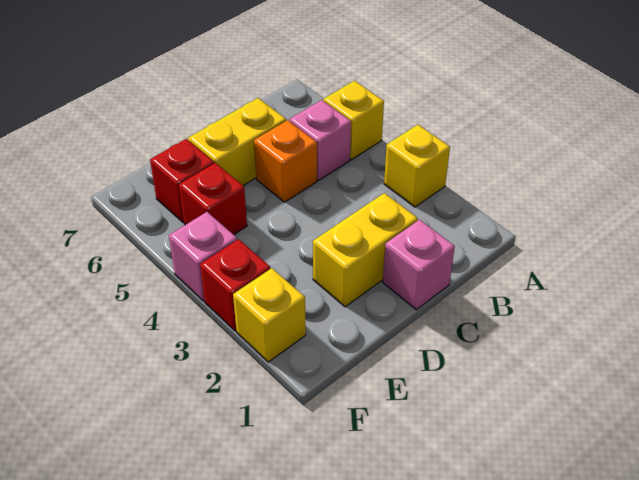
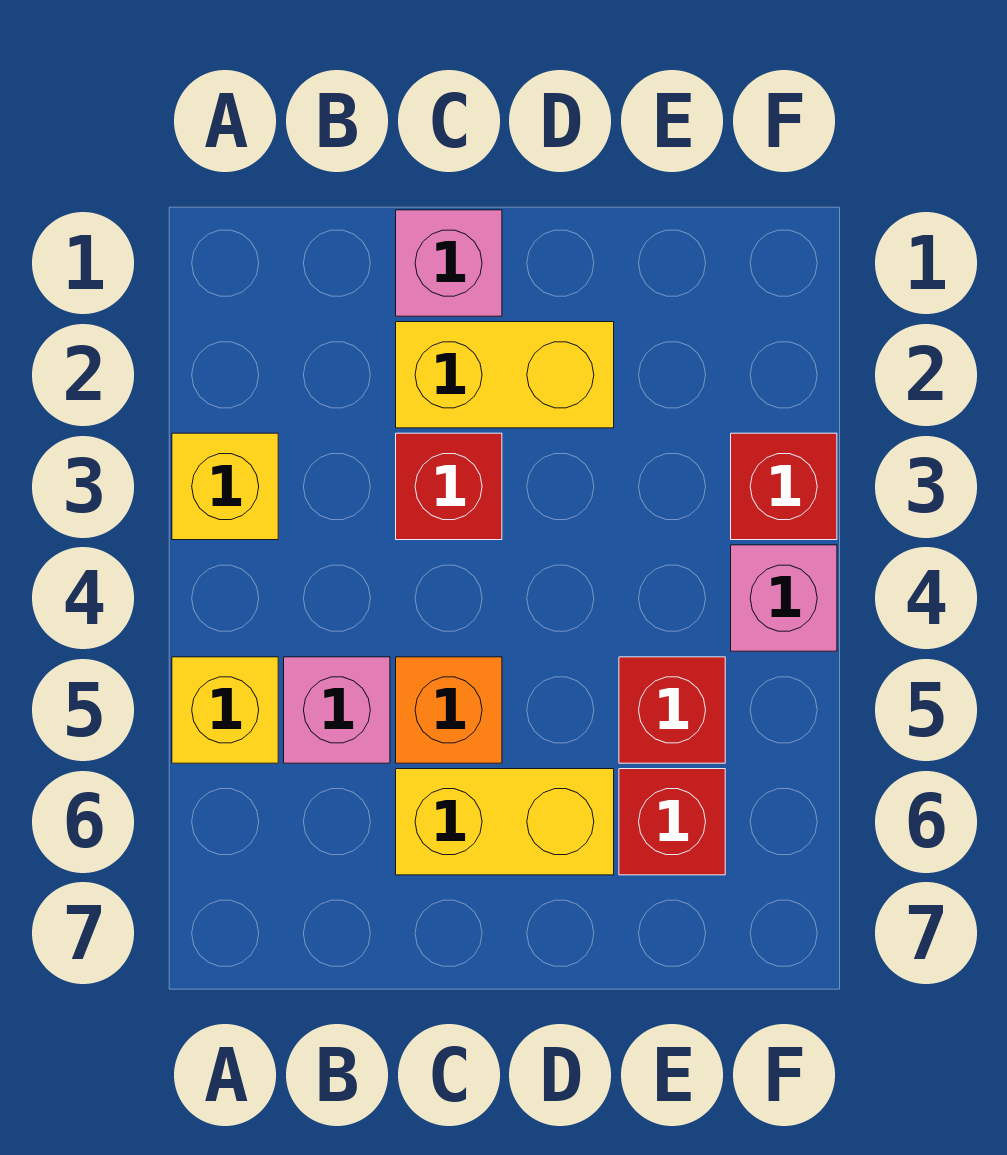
none -> red 1x1 brick [396,433,502,540]
yellow 1x1 brick [233,268,306,362] -> none

